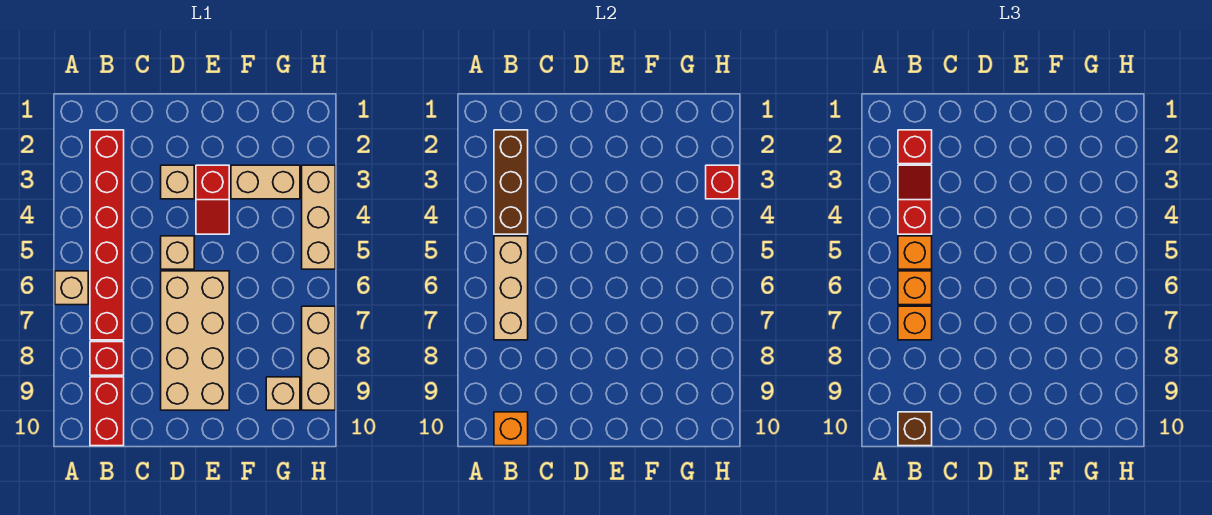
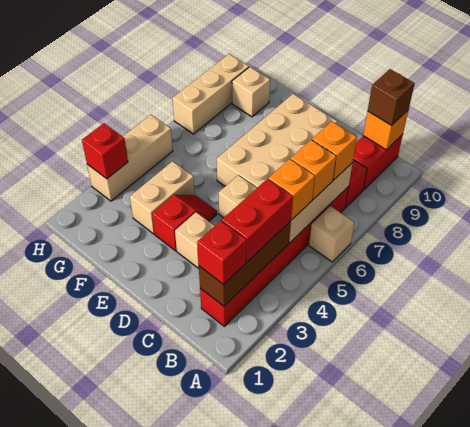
red 1x2 slope [898,165,932,234] -> red 1x2 brick [222,179,293,262]
tan 1x2 brick [231,165,300,199] -> tan 1x2 brick turned to [130,161,195,234]

